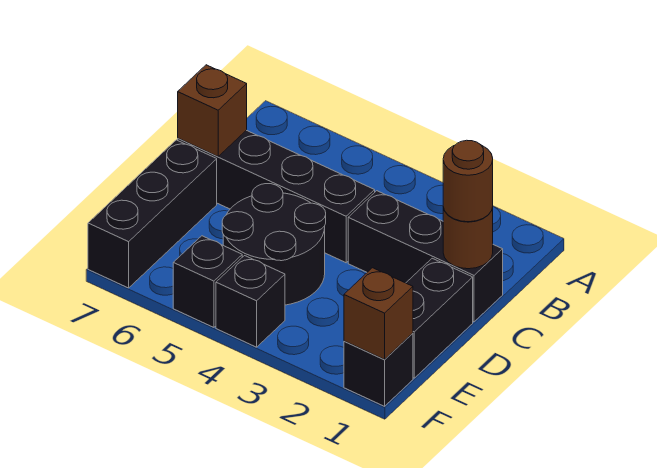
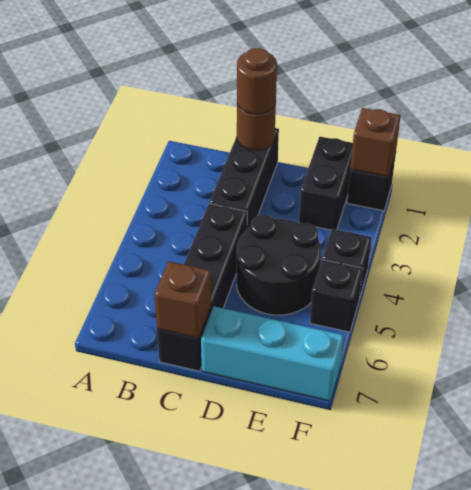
black 1x2 brick [406,258,473,378] -> black 1x2 brick turned to [299,137,353,230]
black 1x3 brick [88,140,217,288] -> cyan 1x3 brick [201,306,344,401]

